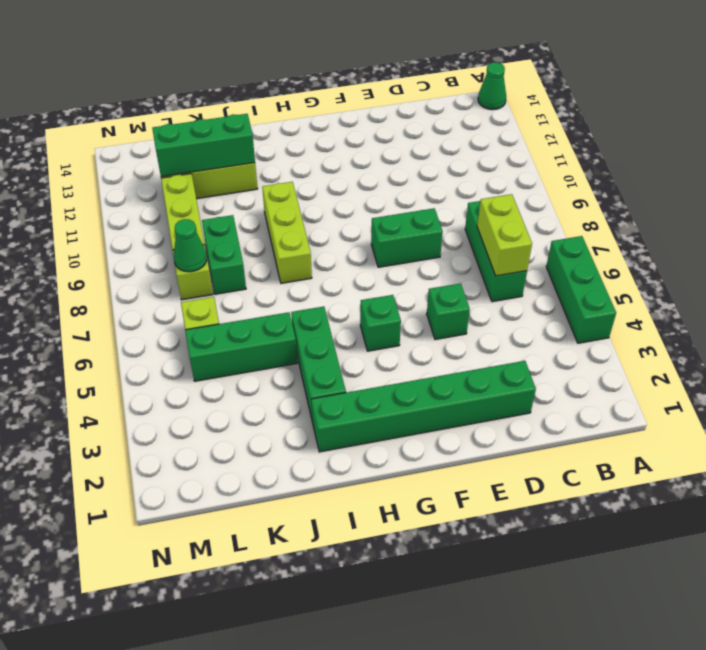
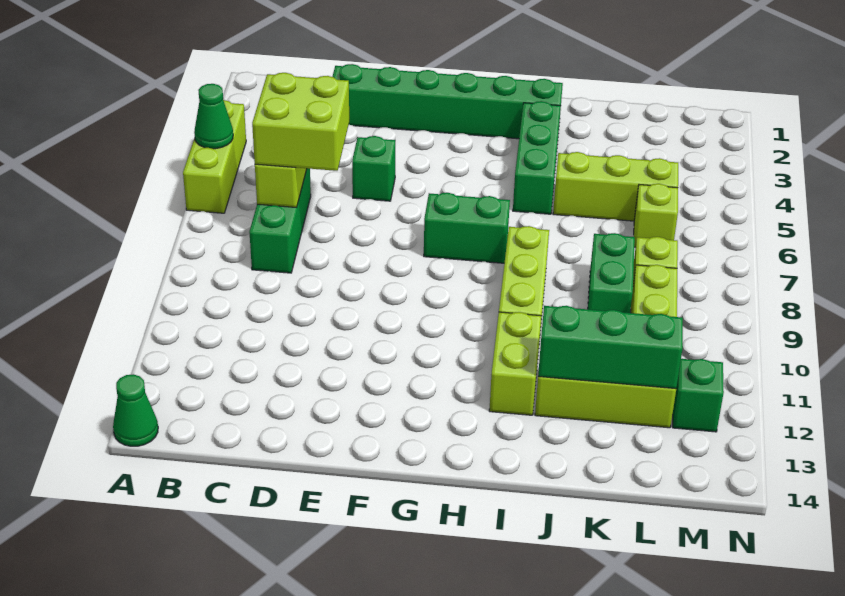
green 1x3 brick [546,236,616,343] -> lime 1x3 brick [183,100,246,213]
none -> lime 2x2 brick [252,73,349,171]
green 1x2 brick [371,208,443,267] -> green 1x2 brick moved to [424,193,510,263]
green 1x1 brick [360,295,401,351] -> green 1x1 brick moved to [673,359,724,432]
none -> lime 1x2 brick [489,312,541,415]
green 1x3 brick [185,312,297,381] -> lime 1x3 brick [553,152,678,221]
green 1x1 cone [174,219,207,272] -> green 1x1 cone moved to [194,84,233,149]

